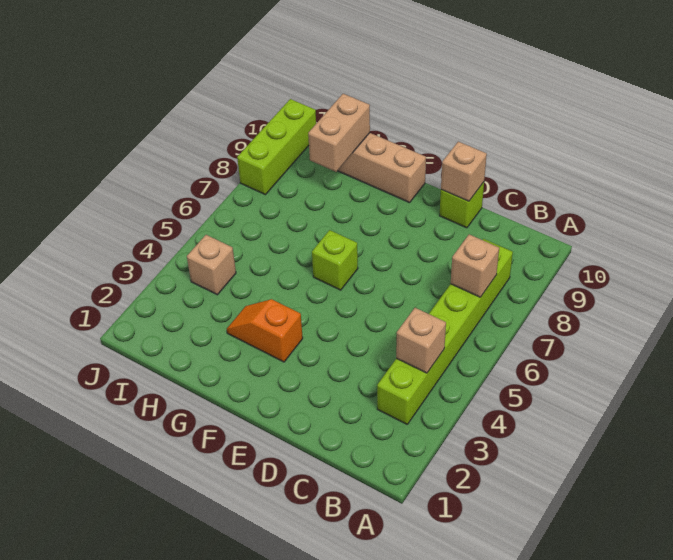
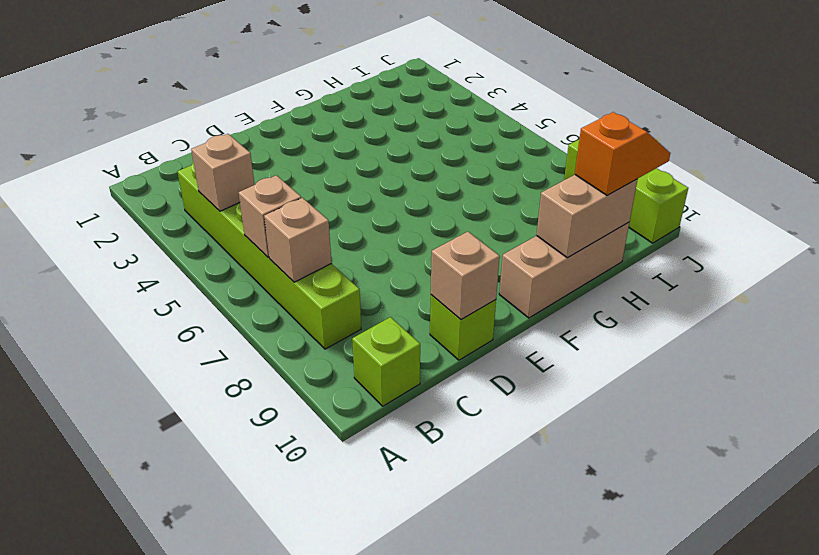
orange 1x2 slope [227,299,303,362] -> orange 1x2 slope moved to [575,112,670,196]
lime 1x1 brick [312,230,358,290] -> lime 1x1 brick moved to [352,317,420,406]
tan 1x2 brick [308,94,370,172] -> tan 1x2 brick turned to [537,175,638,258]
tan 1x1 brick [187,235,236,295] -> tan 1x1 brick moved to [239,175,301,257]

